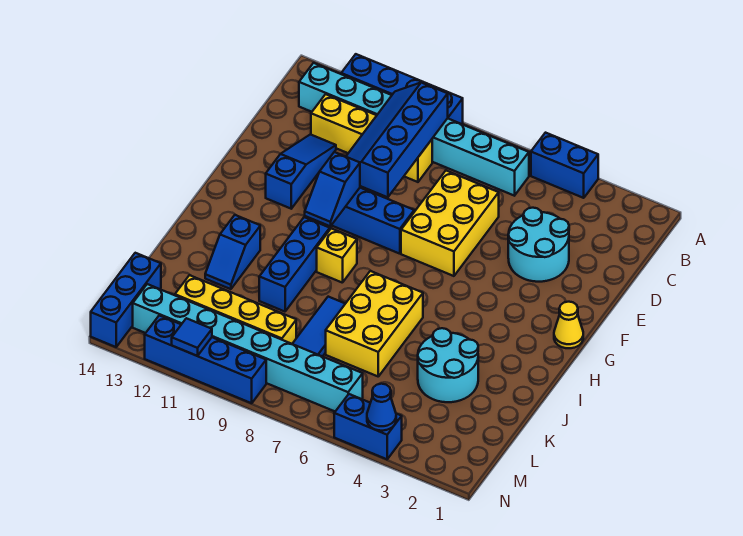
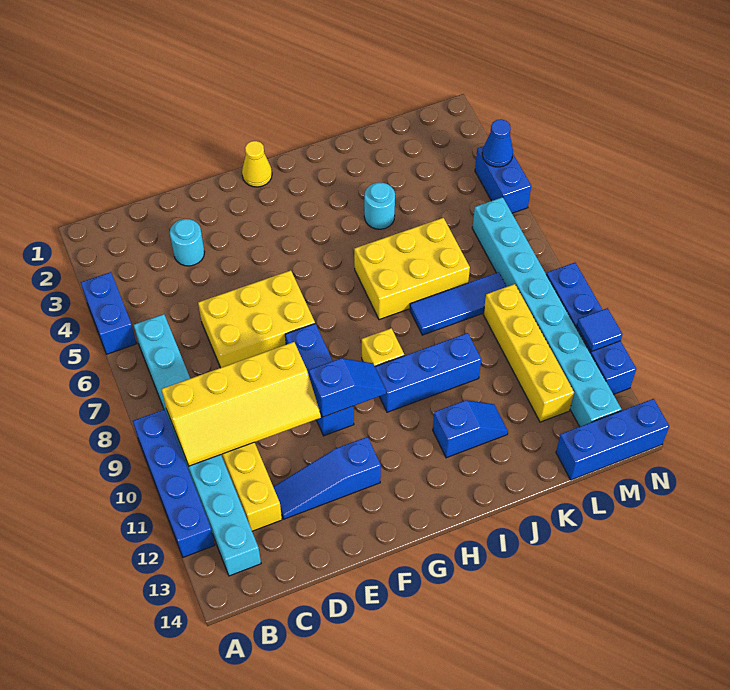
blue 2x4 slope [346,83,448,197] -> yellow 2x4 slope [161,342,321,466]
cyan 2x2 round brick [508,208,569,282] -> cyan 1x1 round brick [170,219,205,266]
cyan 2x2 round brick [418,328,478,402] -> cyan 1x1 round brick [364,182,395,229]

